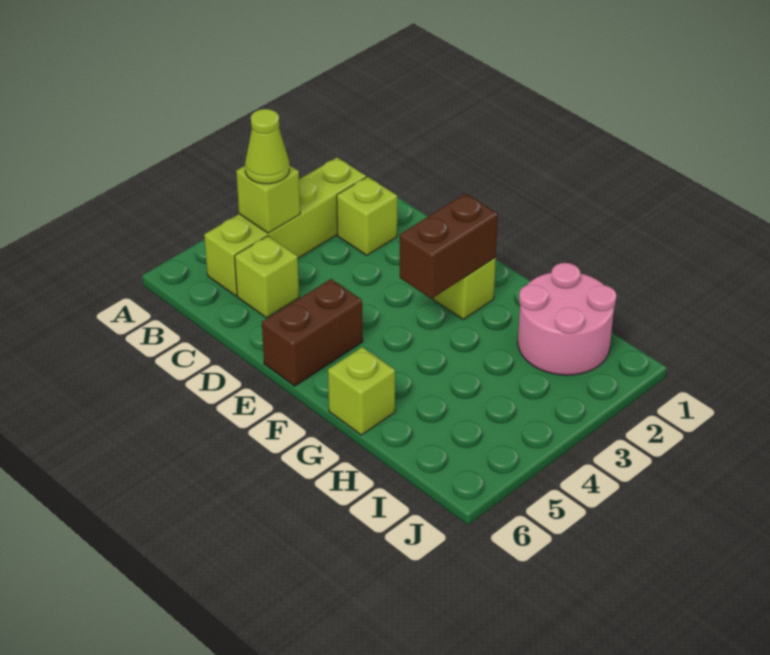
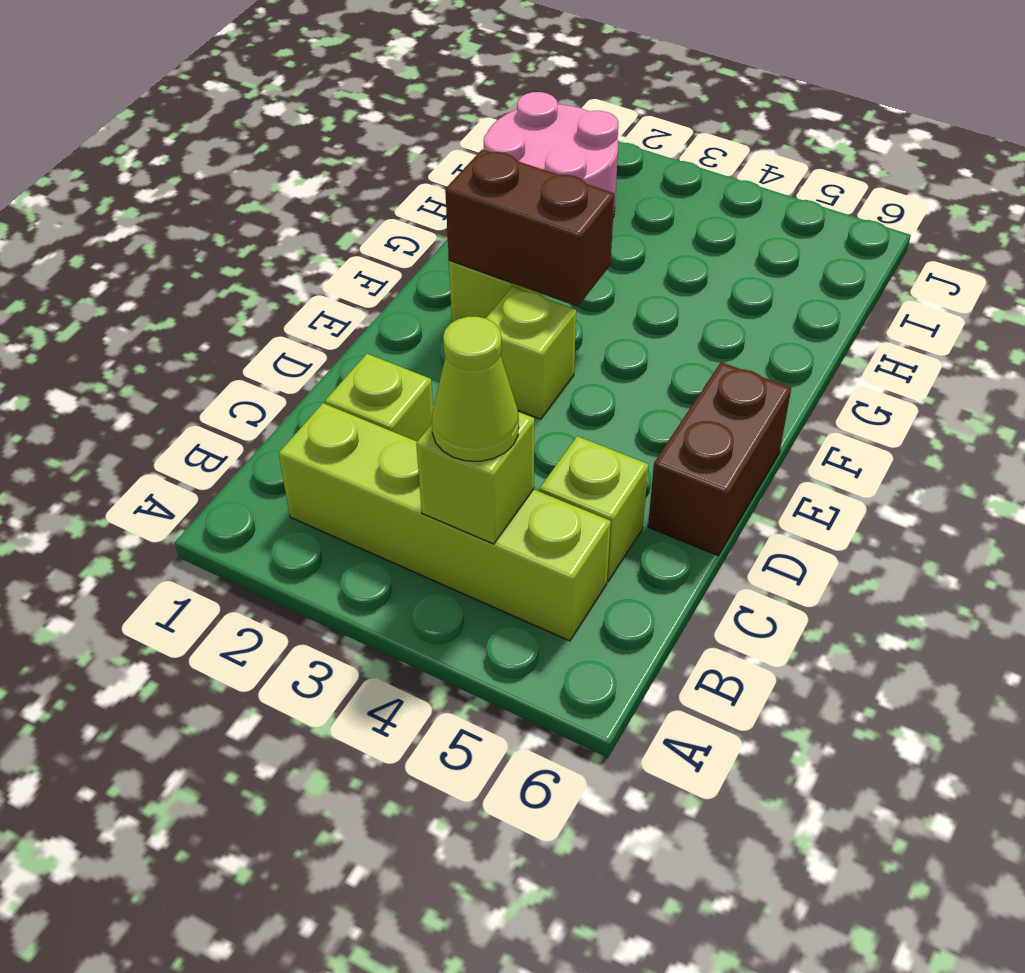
brown 1x2 brick [262,279,363,386] -> brown 1x2 brick turned to [648,362,791,556]
lime 1x1 brick [328,347,395,435] -> lime 1x1 brick moved to [486,287,576,419]

